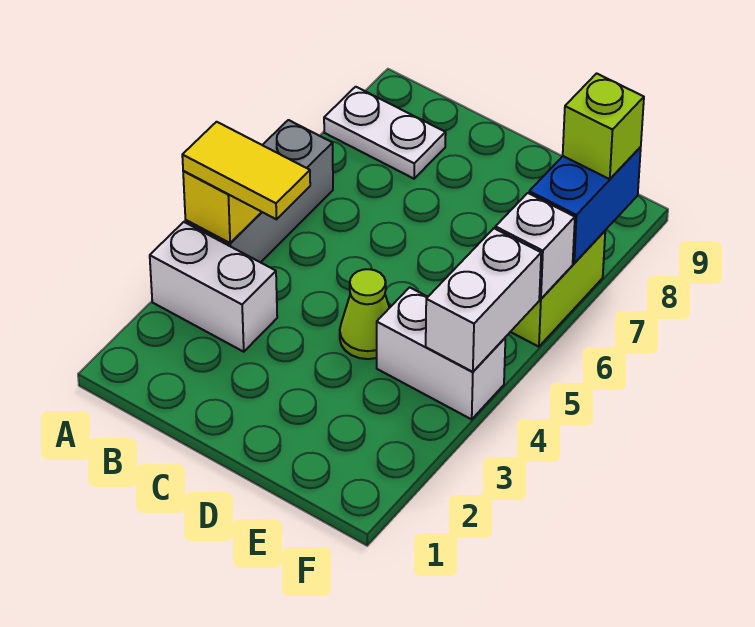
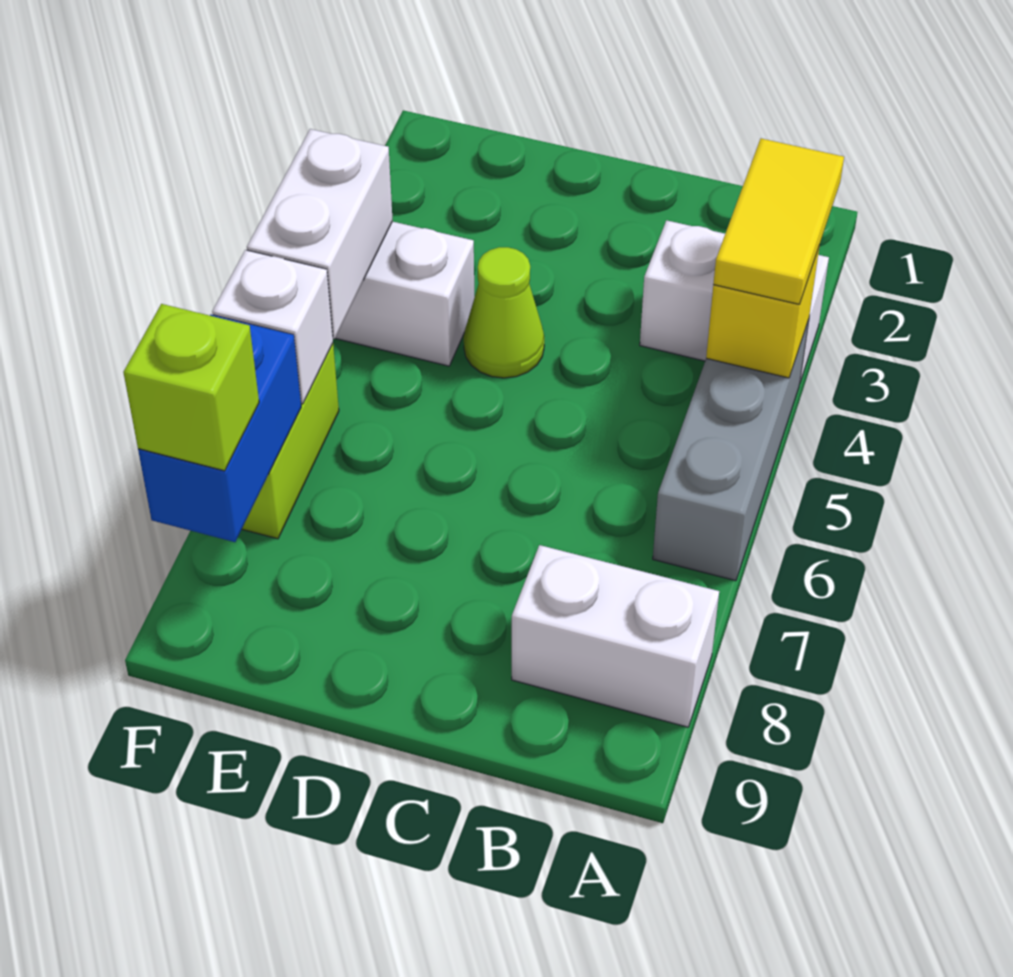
yellow 1x2 tile [182,122,310,219] -> yellow 1x2 tile turned to [713,139,844,305]
white 1x2 plate [324,87,446,179] -> white 1x2 brick [512,545,719,727]

